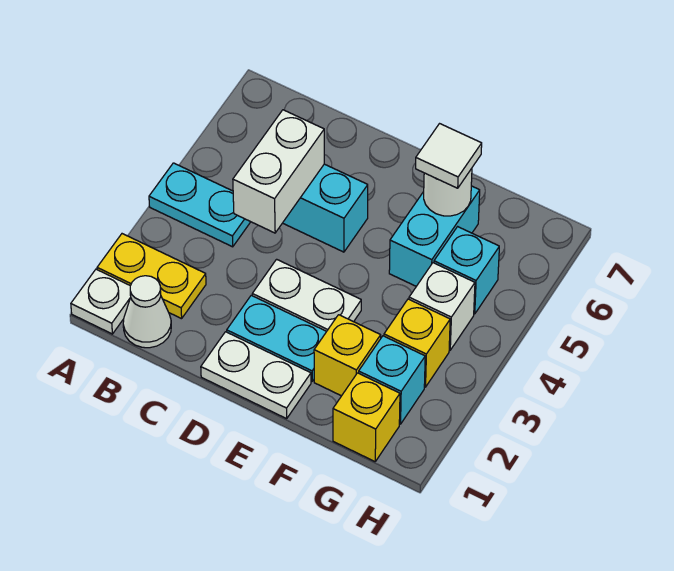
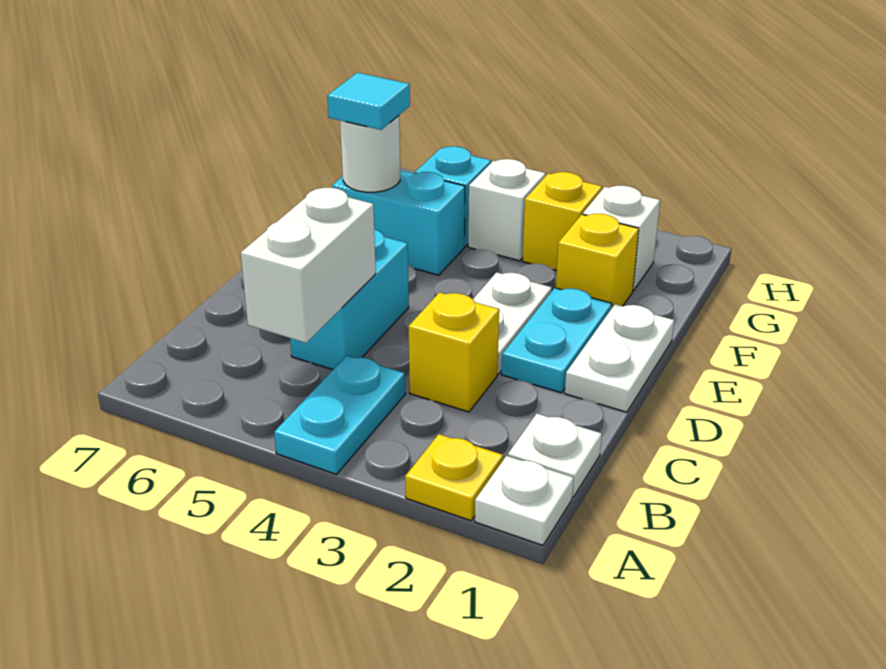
yellow 1x2 plate [97,234,206,319] -> yellow 1x1 plate [405,434,503,521]
white 1x1 cone [123,276,171,348] -> white 1x1 plate [508,414,602,497]
white 1x2 brick [233,110,324,233] -> white 1x2 brick turned to [241,188,376,343]
white 1x1 tile [416,124,482,188] -> cyan 1x1 tile [327,73,410,130]
yellow 1x1 brick [333,373,400,462] -> yellow 1x1 brick moved to [409,293,499,412]
cyan 1x1 brick [359,336,425,424] -> white 1x1 brick [583,186,660,291]

